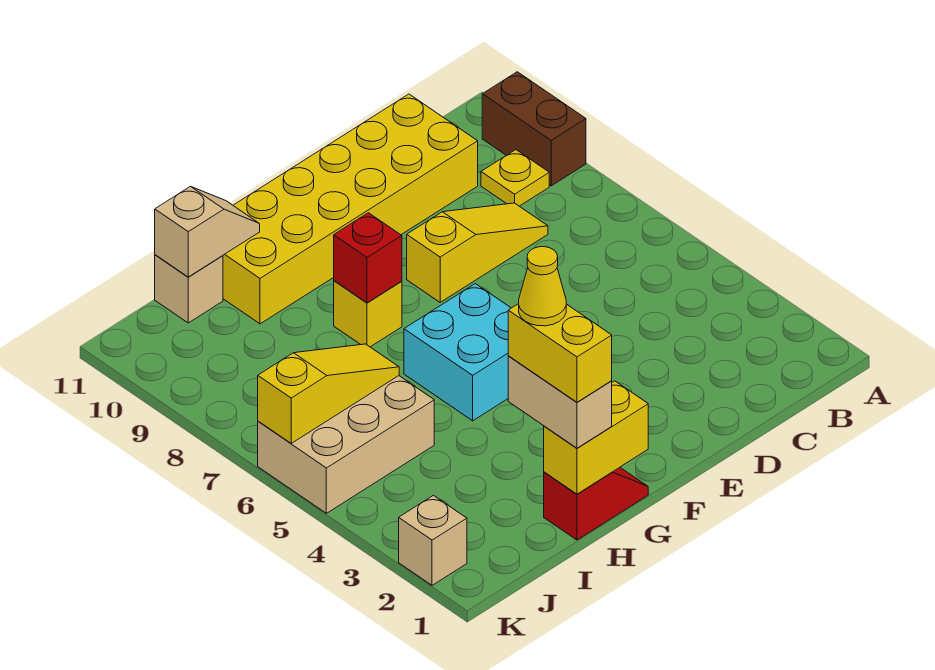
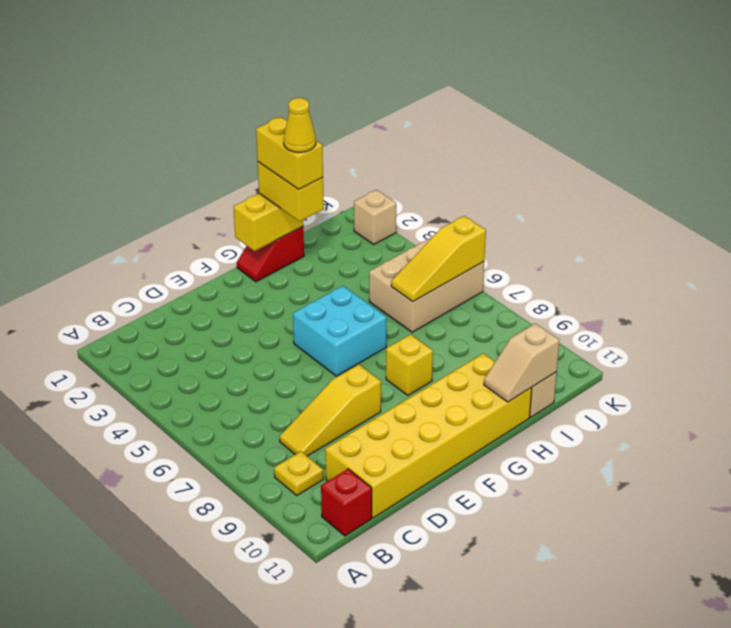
brown 1x2 brick [482,72,586,186] -> none
red 1x1 brick [334,213,402,303] -> red 1x1 brick moved to [321,469,372,536]
tan 1x2 brick [508,356,612,448] -> yellow 1x2 brick [258,162,324,221]

